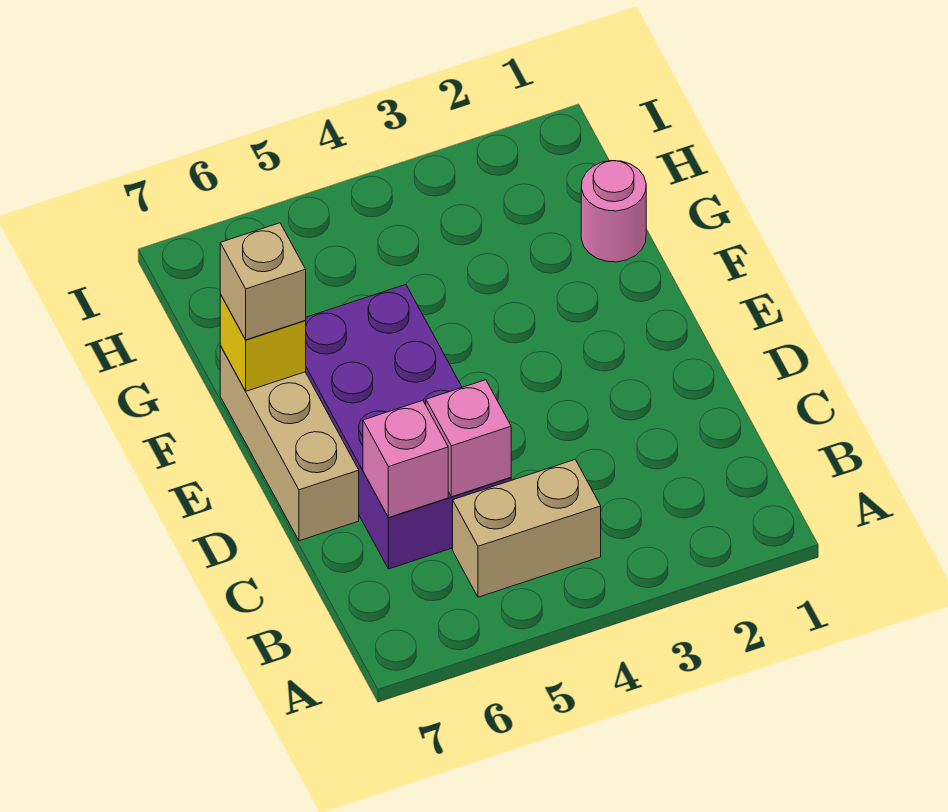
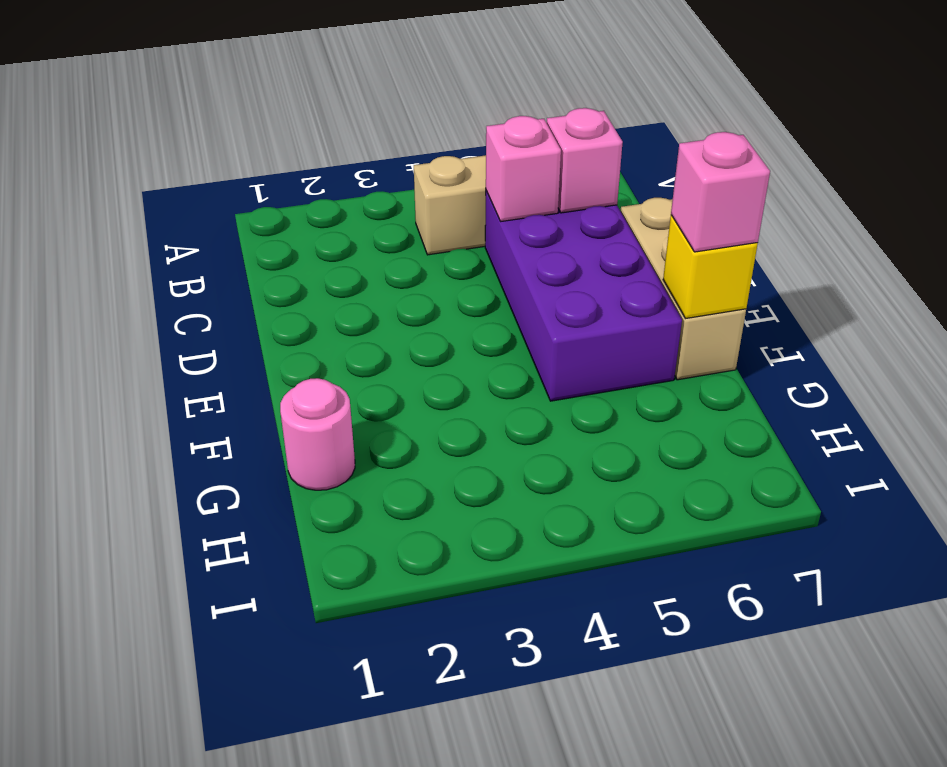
tan 1x1 brick [220,223,306,340] -> pink 1x1 brick [671,132,770,252]

